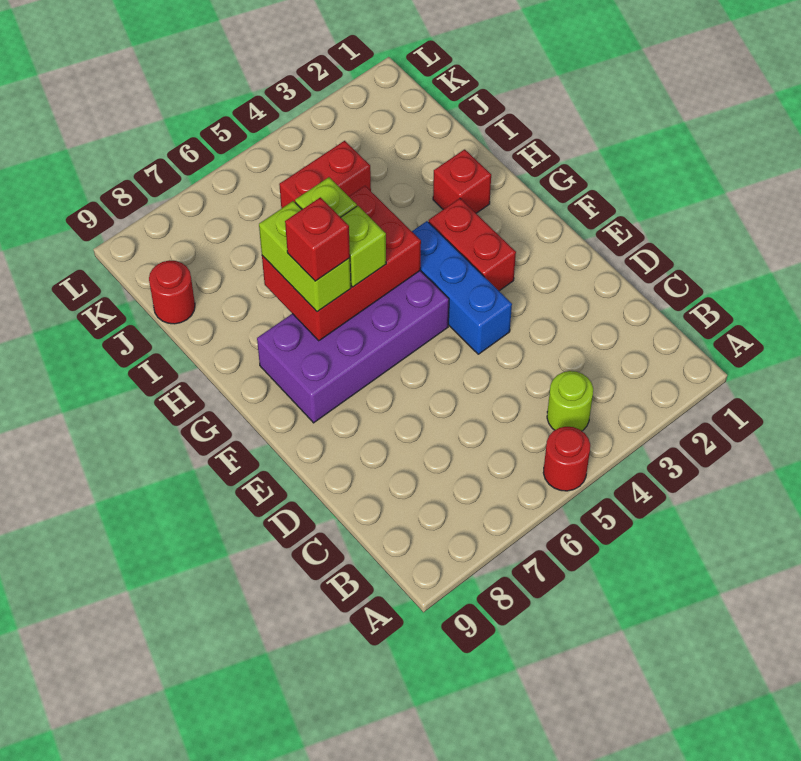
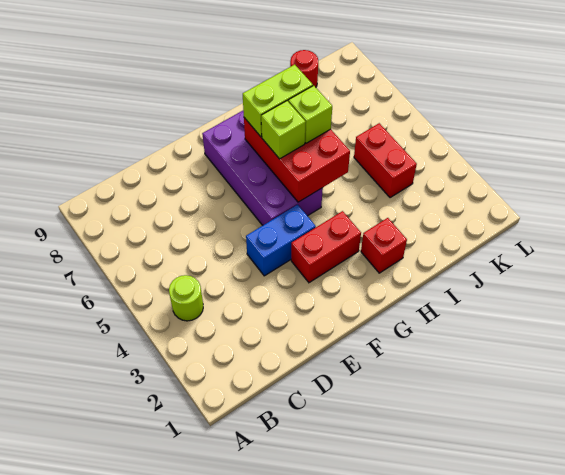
red 1x1 round brick [543,427,590,491] -> none
blue 1x3 brick [412,221,512,354] -> blue 1x2 brick [246,205,316,276]
red 1x1 brick [285,197,350,281] -> none

